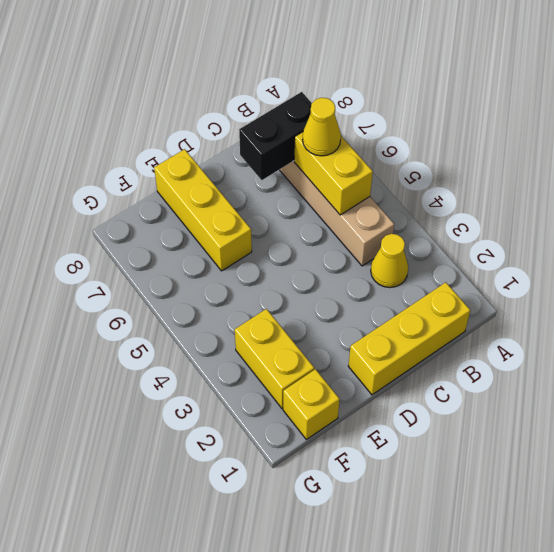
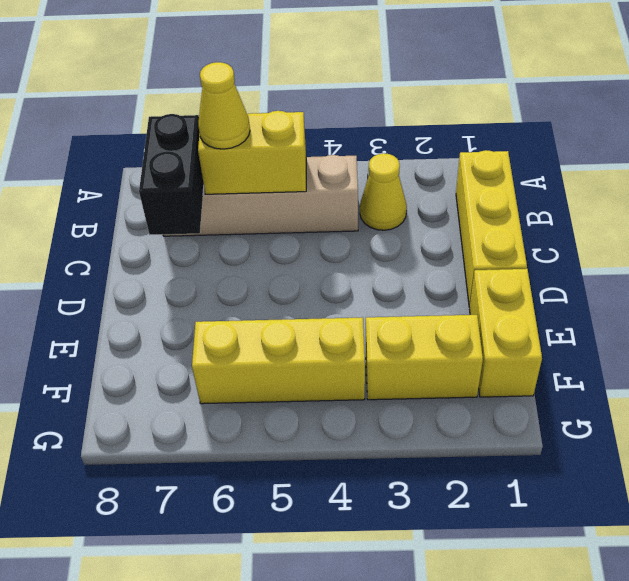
yellow 1x3 brick [154,149,252,271] -> yellow 1x3 brick moved to [192,317,365,404]
yellow 1x1 brick [283,369,340,440] -> yellow 1x2 brick [469,269,542,397]

